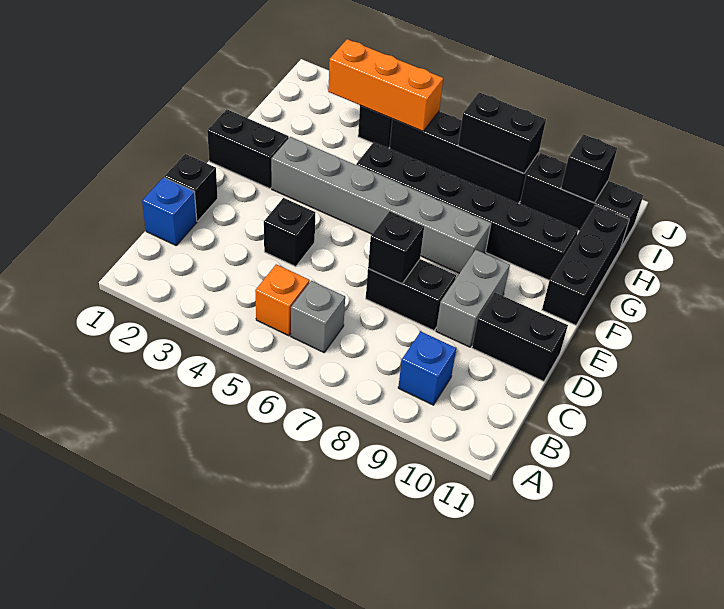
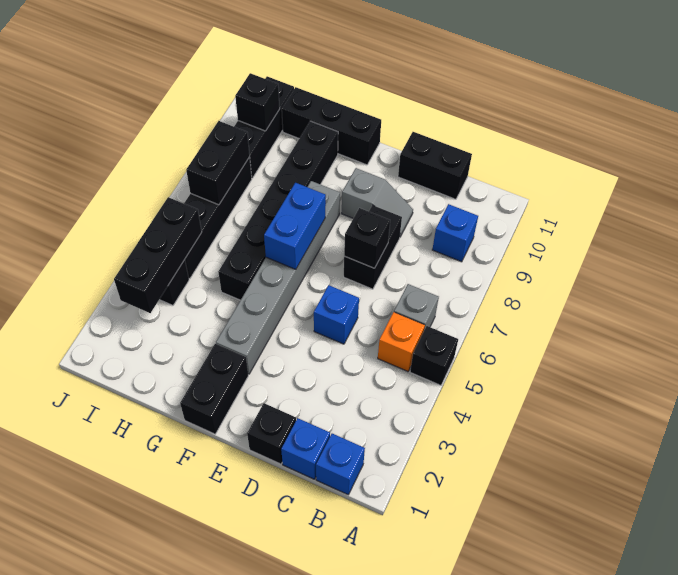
none -> blue 1x1 brick [316,434,365,495]
black 1x1 brick [264,198,315,267] -> black 1x1 brick moved to [410,326,458,385]
none -> blue 1x1 brick [314,285,359,344]
grey 1x2 brick [436,250,510,347] -> grey 1x2 slope [342,168,413,237]
black 1x2 brick [472,293,568,381] -> black 1x2 brick turned to [398,132,472,199]
none -> blue 1x2 brick [264,183,326,269]
orange 1x3 brick [328,39,443,131] -> black 1x3 brick [114,197,202,313]

